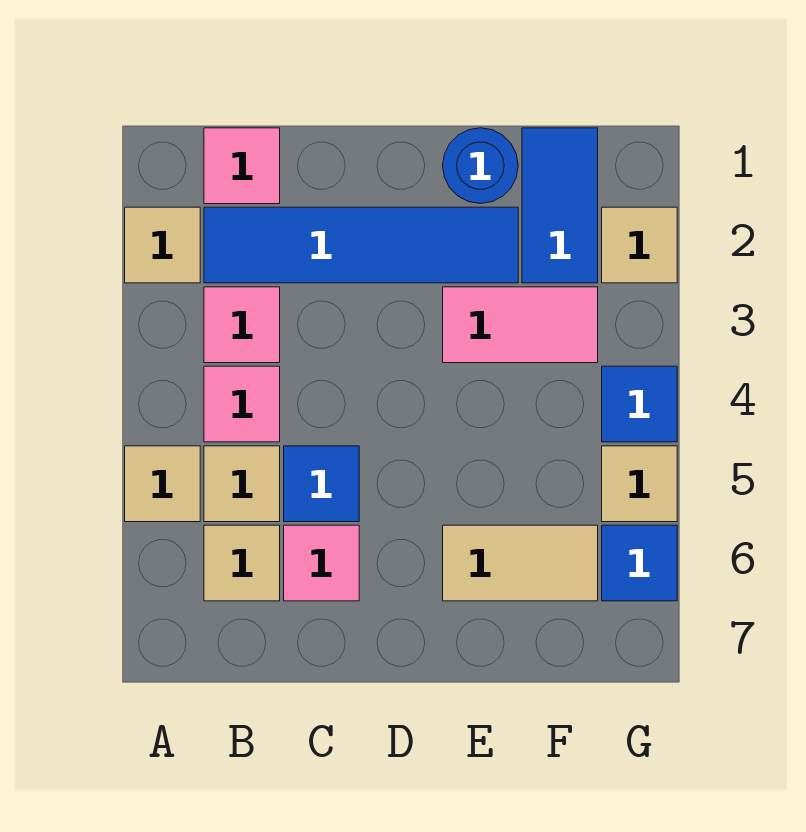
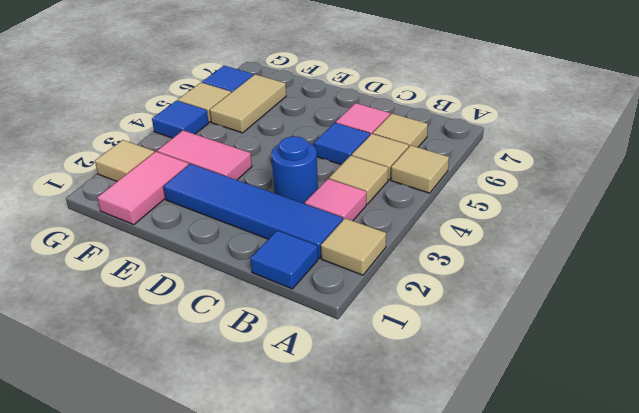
pink 1x1 tile [204,128,280,204] -> blue 1x1 tile [250,231,318,289]
pink 1x1 tile [204,366,280,442] -> tan 1x1 tile [329,156,388,204]
blue 1x1 round brick [443,128,518,204] -> blue 1x1 round brick moved to [271,136,318,204]
tan 1x2 tile [443,525,598,601] -> tan 1x2 tile turned to [210,74,286,133]
blue 1x2 tile [522,128,598,283] -> pink 1x2 tile [97,152,189,225]

